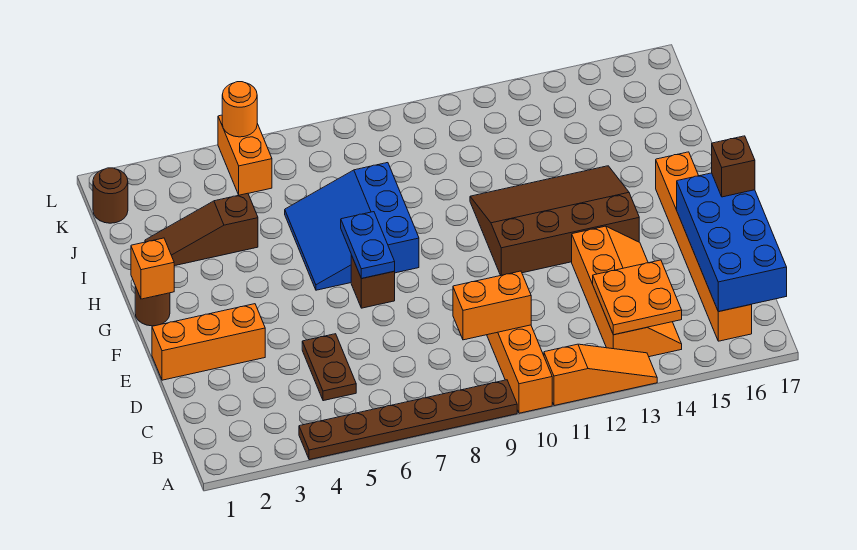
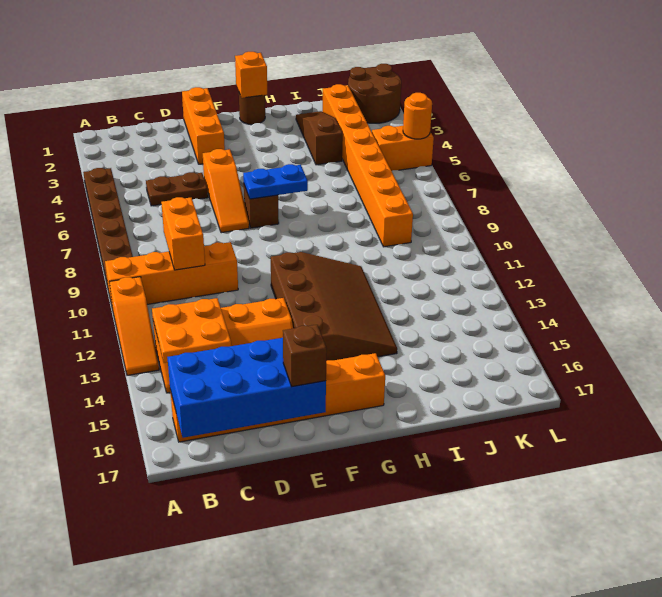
none -> orange 1x3 slope [203,149,249,233]
blue 3x3 slope [285,163,419,290] -> none
none -> orange 1x8 brick [322,84,413,247]
brown 1x1 round brick [93,168,128,223] -> brown 2x2 round brick [348,64,401,123]

